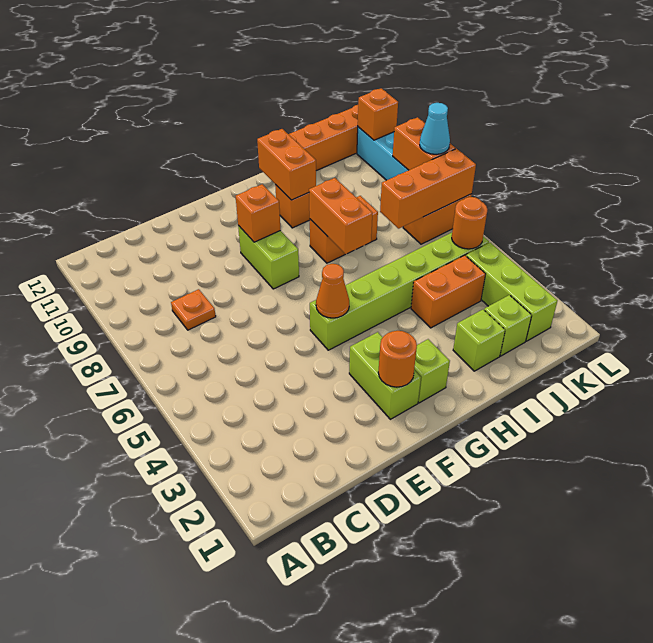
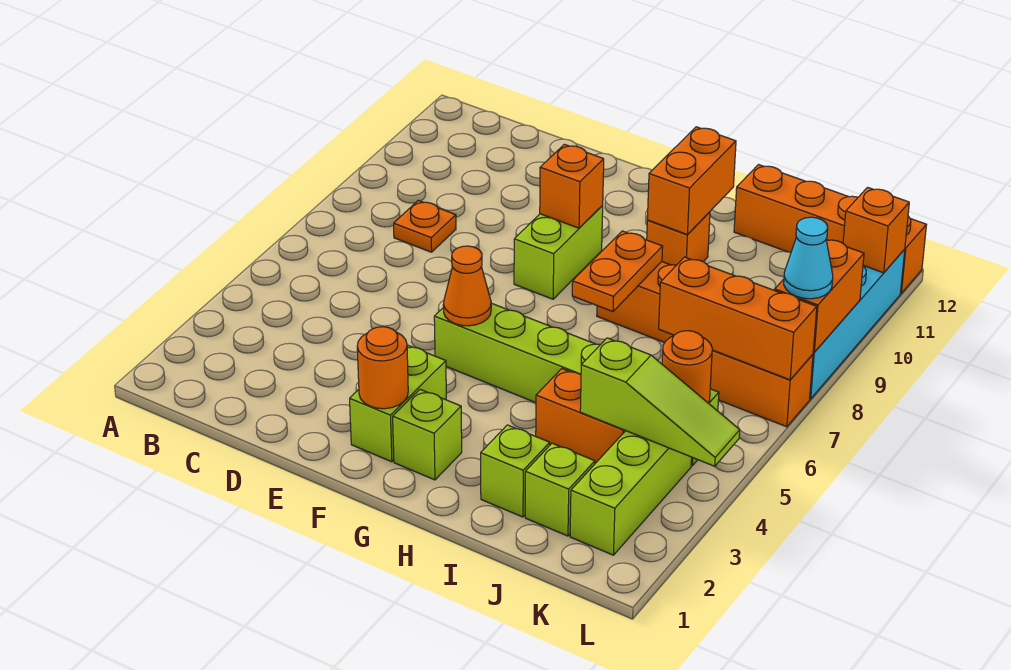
orange 1x2 brick [309,178,372,254] -> orange 1x2 plate [572,231,663,312]
none -> lime 1x3 slope [580,338,740,466]

